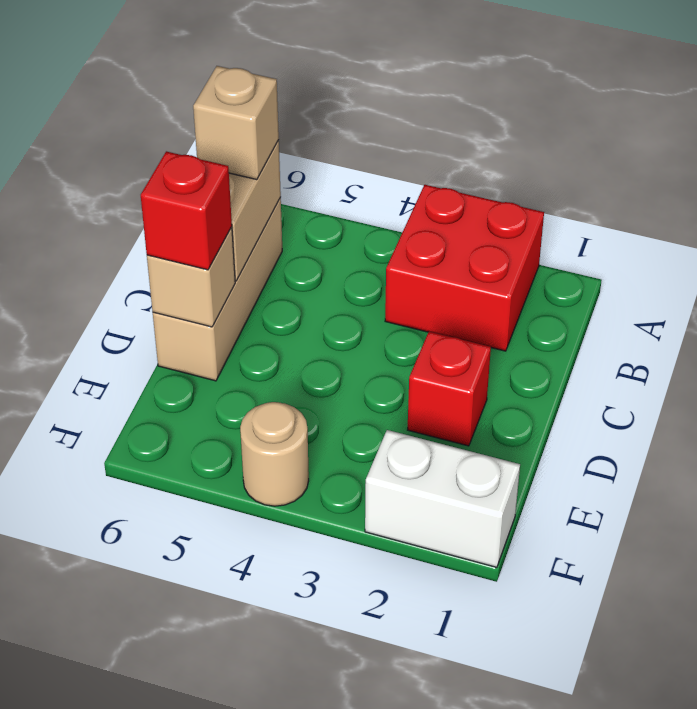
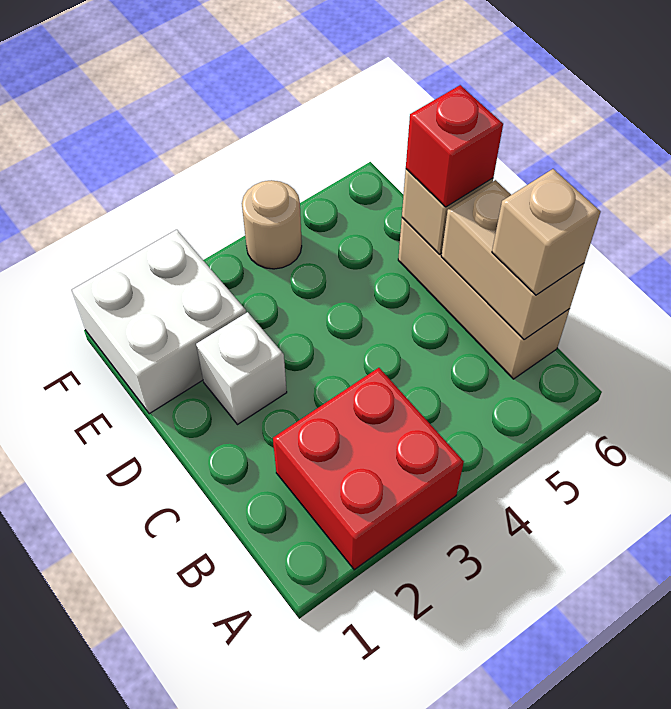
red 1x1 brick [408,332,491,446] -> white 1x1 brick [196,312,287,425]
white 1x2 brick [365,430,520,567] -> white 2x2 brick [72,230,246,414]

